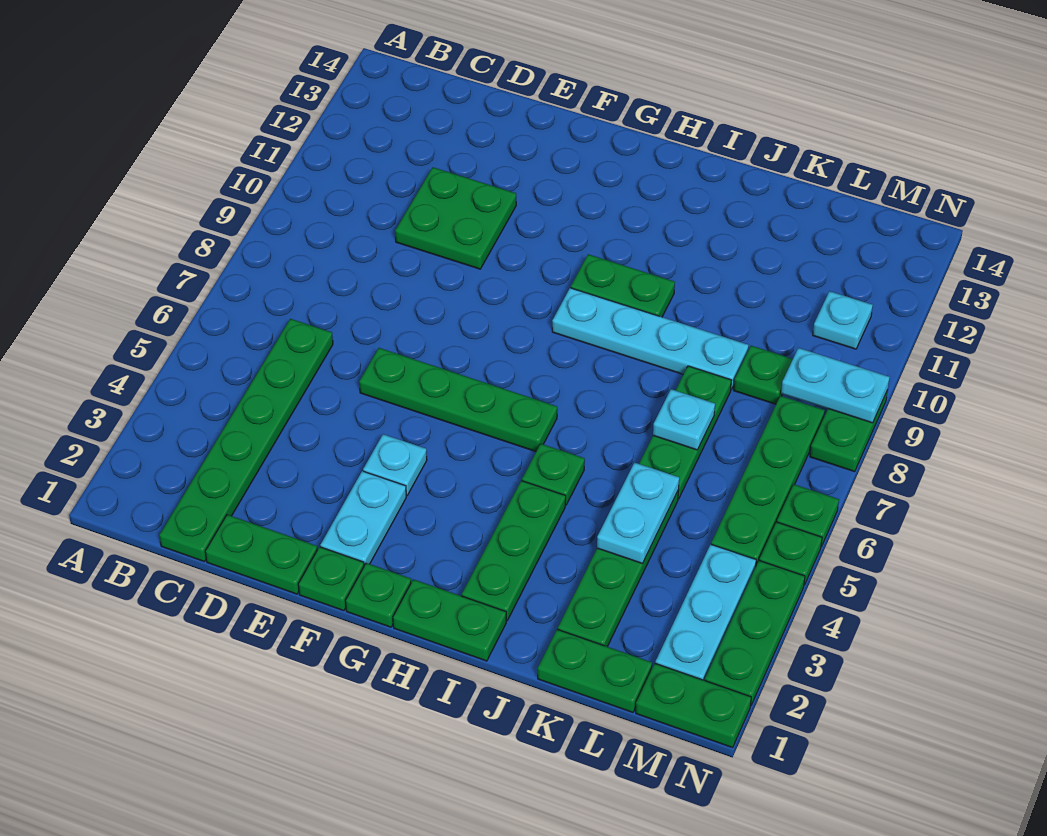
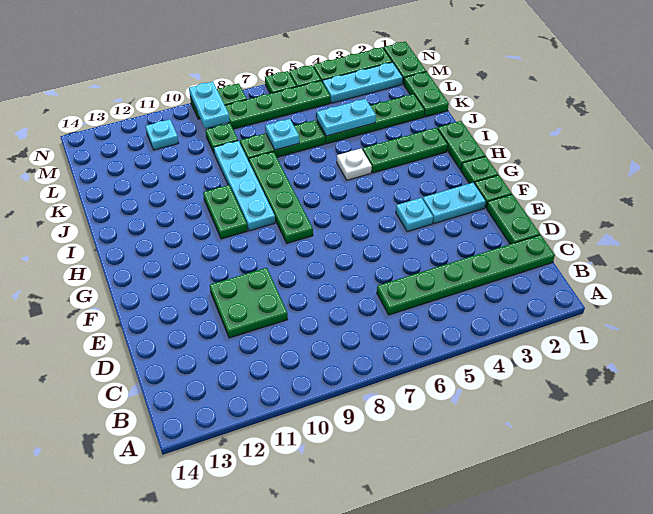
green 1x4 plate [359,348,557,452] -> green 1x4 plate moved to [249,152,313,243]
green 1x1 plate [522,444,585,505] -> white 1x1 plate [337,149,372,180]

